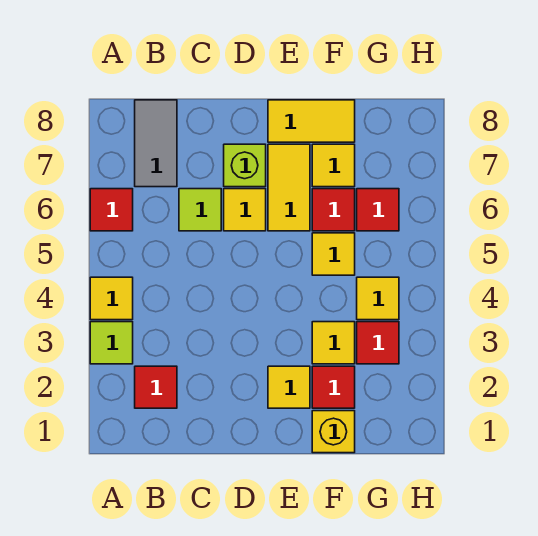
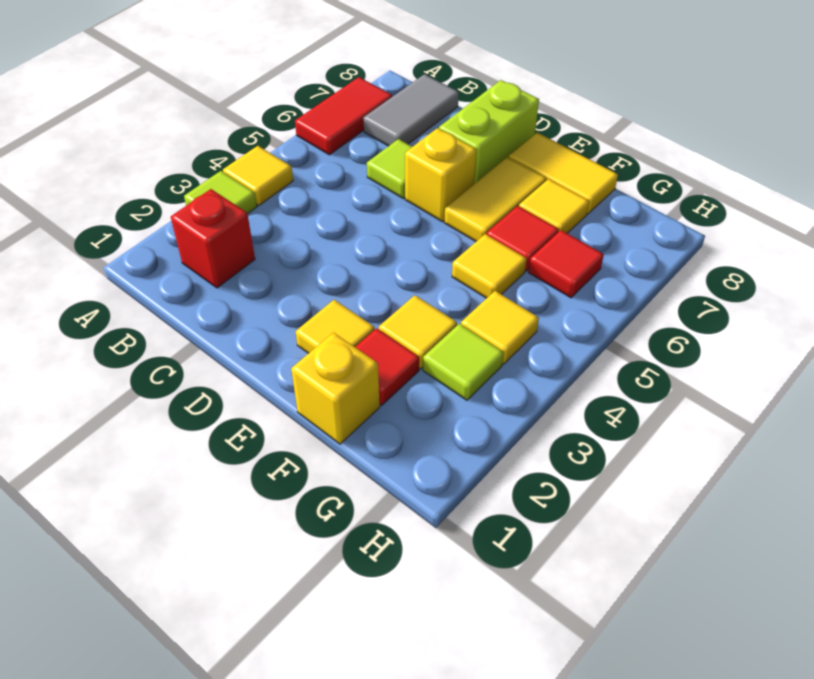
red 1x1 tile [90,189,133,231] -> red 1x2 tile [295,77,392,155]
red 1x1 tile [135,366,177,408] -> red 1x1 brick [171,189,255,288]
yellow 1x1 tile [224,189,266,231] -> yellow 1x1 brick [405,128,476,222]
lime 1x1 brick [224,144,266,187] -> lime 1x2 brick [439,80,539,184]
red 1x1 tile [357,322,399,364] -> lime 1x1 tile [423,324,504,400]

